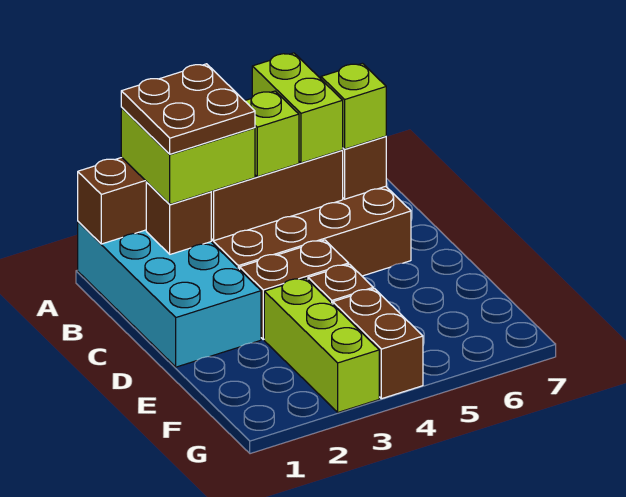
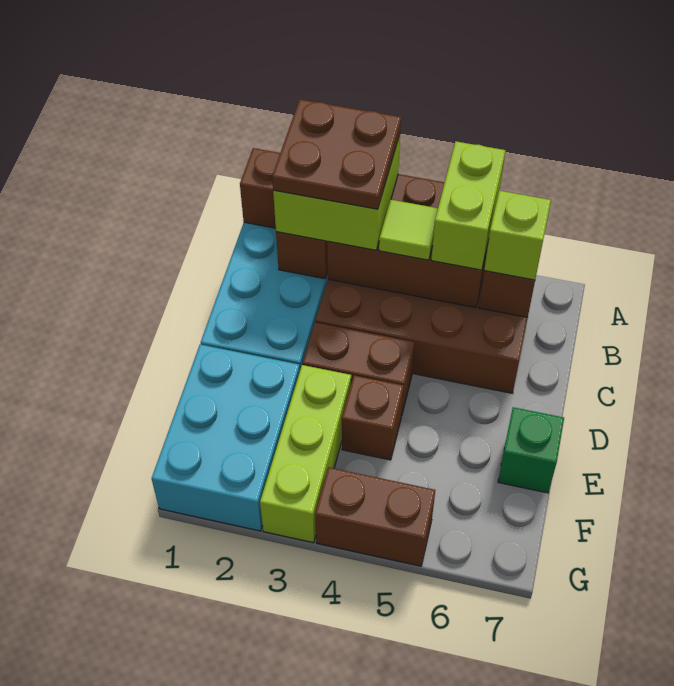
lime 1x1 brick [245,91,299,177] -> lime 1x1 tile [379,200,438,260]
none -> cyan 2x3 brick [152,344,300,531]
none -> green 1x1 brick [498,407,564,493]
brown 1x2 brick [333,289,423,399] -> brown 1x2 brick turned to [315,467,435,566]

